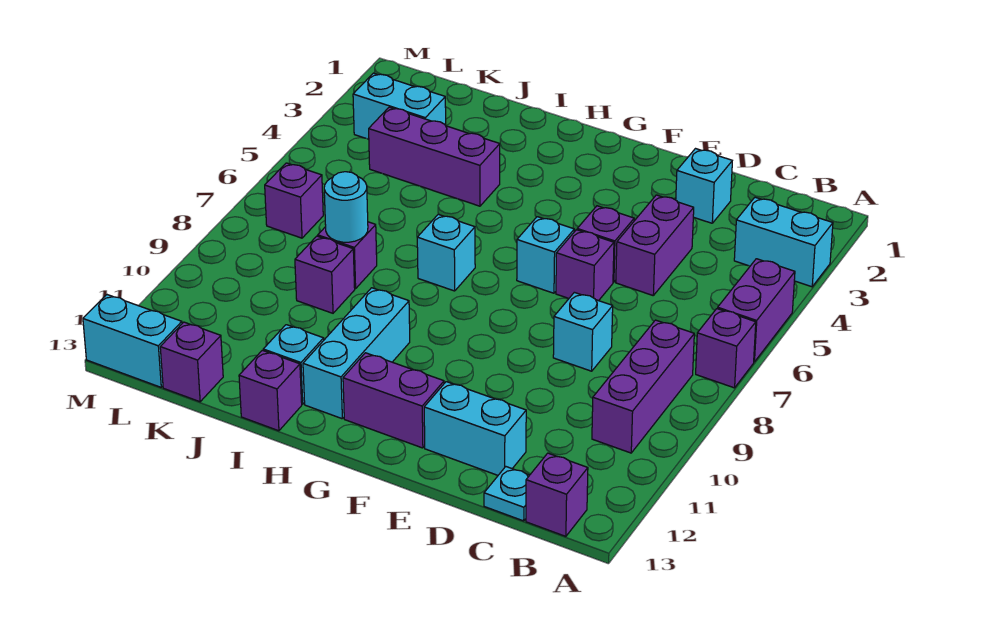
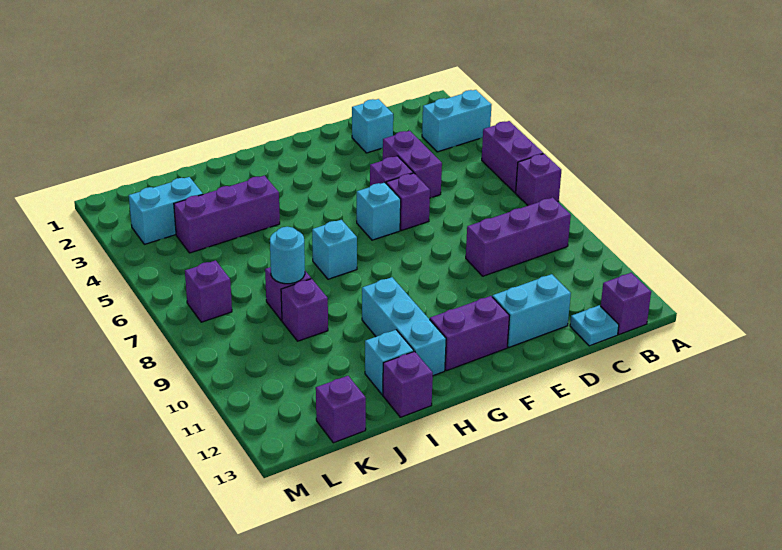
purple 1x3 brick [592,320,694,453] -> purple 1x3 brick turned to [466,197,571,276]
cyan 1x1 brick [553,292,613,371] -> none
cyan 1x2 brick [83,295,182,387] -> none

